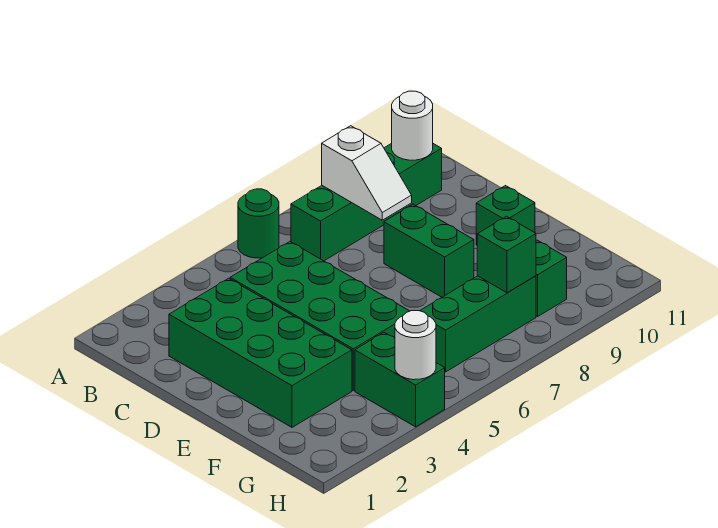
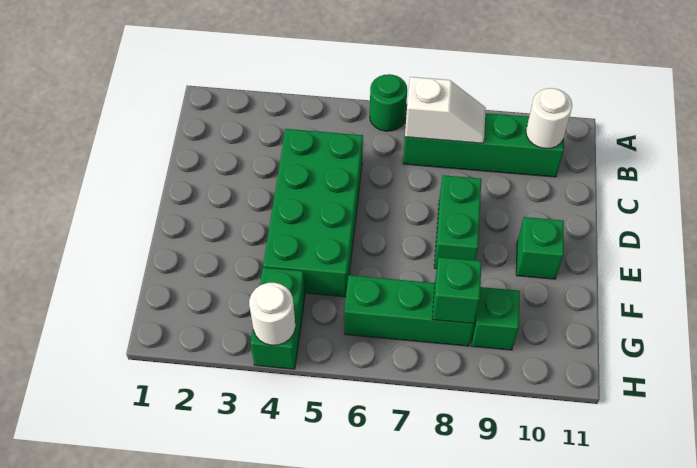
white 1x2 slope [322,126,412,220] -> white 1x2 slope turned to [405,77,486,143]
green 2x4 brick [169,278,352,427] -> none

